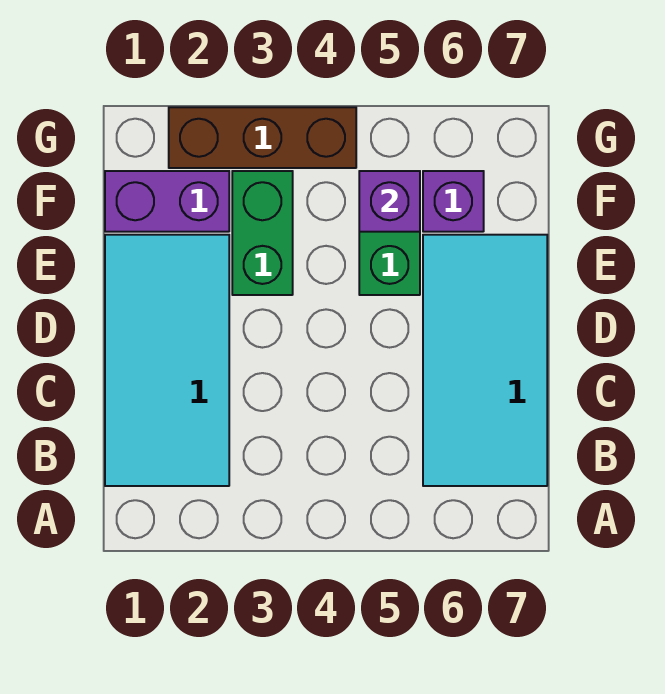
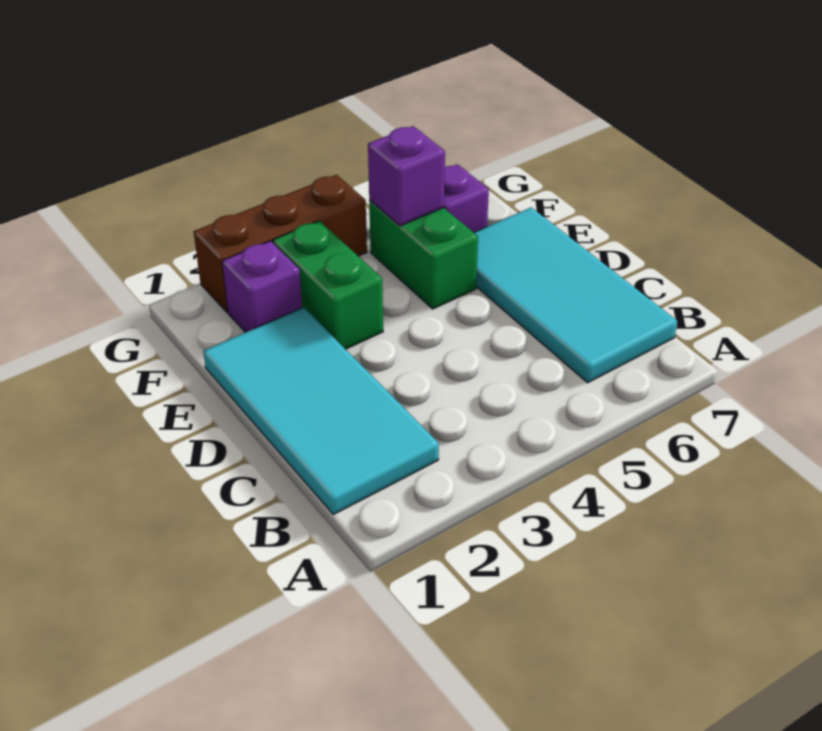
purple 1x2 brick [105,171,229,232] -> purple 1x1 brick [222,241,302,332]

